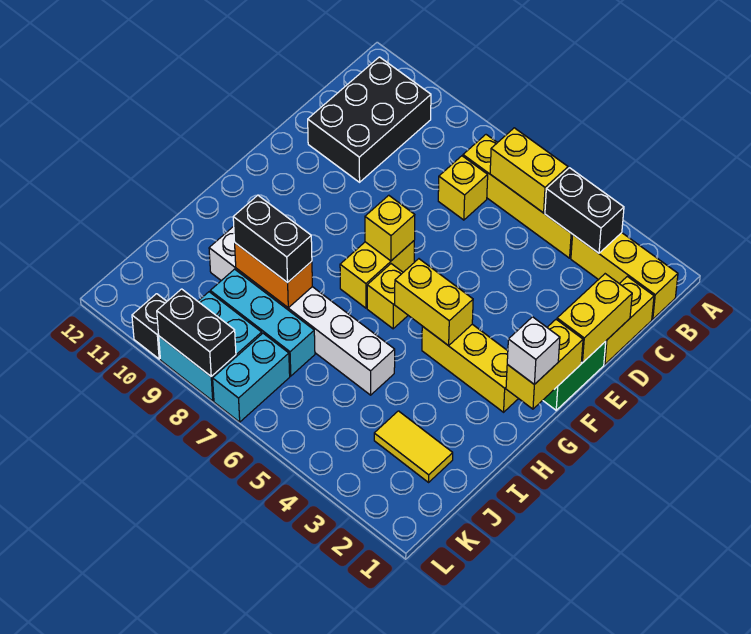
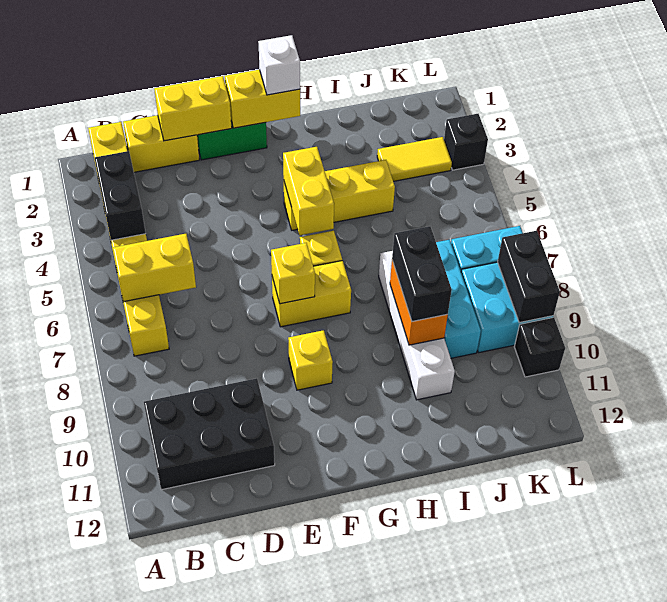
yellow 1x2 brick [490,128,568,213] -> yellow 1x2 brick turned to [113,234,196,302]
yellow 1x1 brick [438,156,488,220] -> yellow 1x1 brick moved to [288,330,333,390]
yellow 1x3 brick [422,324,518,412] -> yellow 1x3 brick turned to [284,160,395,230]
white 1x6 brick [209,227,395,395] -> white 1x4 brick [379,251,455,400]
yellow 1x2 tile [374,411,453,482] -> yellow 1x2 tile turned to [377,137,452,181]
none -> black 1x1 brick [444,114,488,170]

